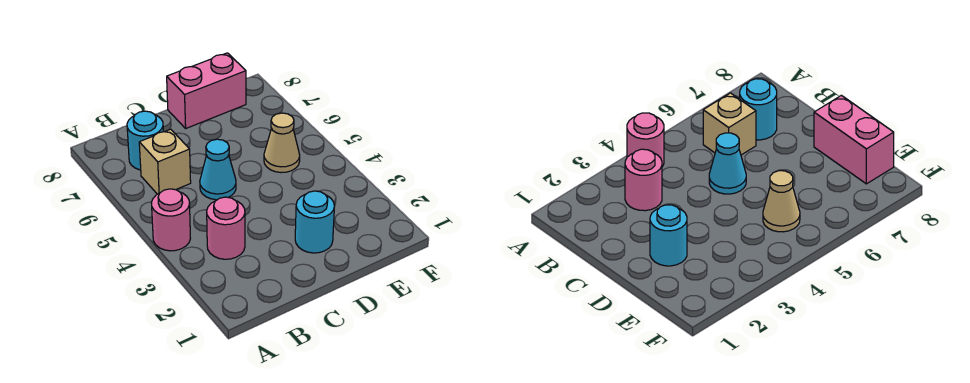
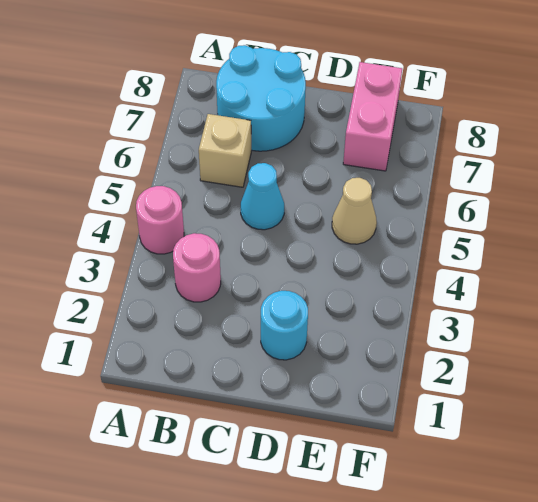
cyan 1x1 round brick [127,111,163,170] -> cyan 2x2 round brick [216,45,306,151]
pink 1x2 brick [167,53,246,128] -> pink 1x2 brick turned to [343,62,402,171]

